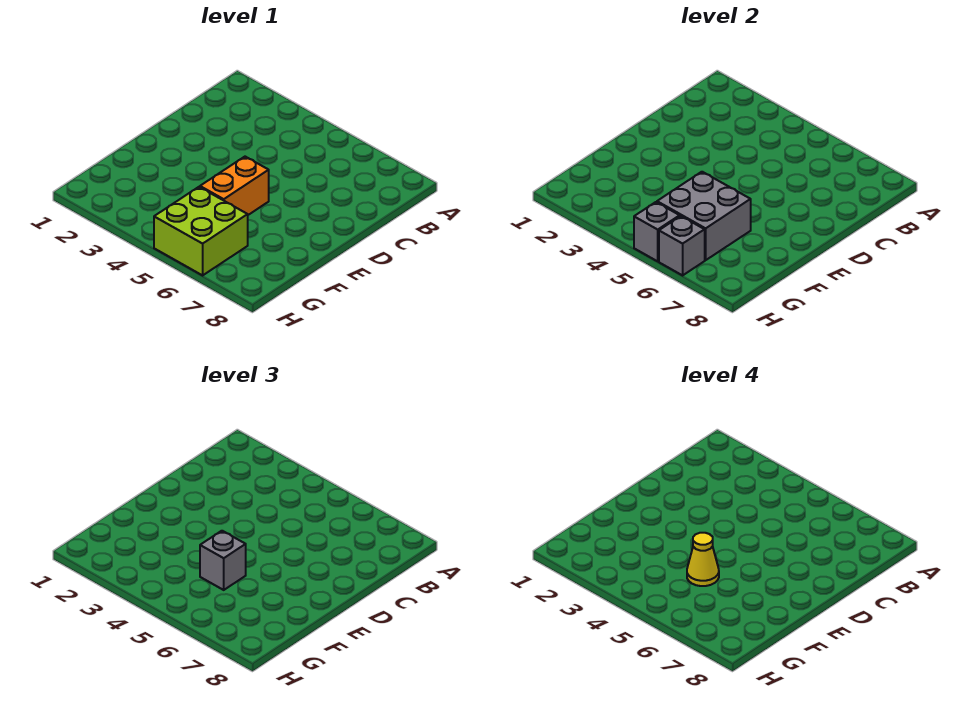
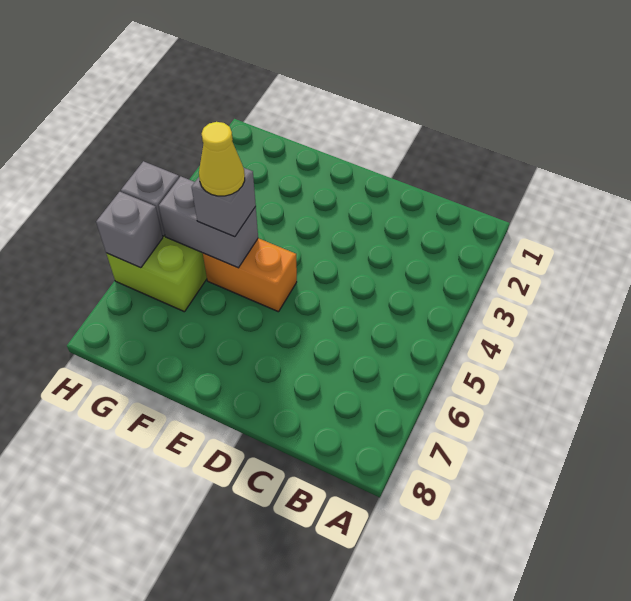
grey 2x2 brick [657,172,751,260] -> grey 1x2 brick [159,176,258,268]

